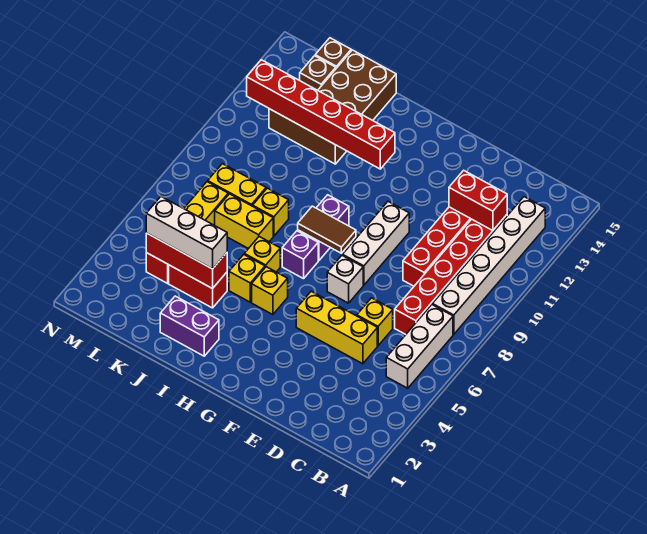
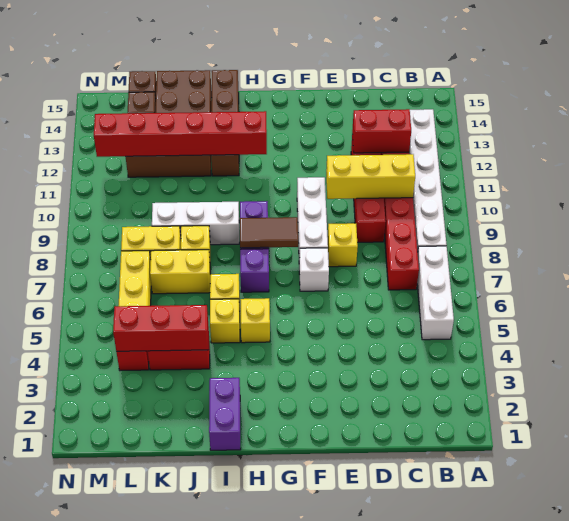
yellow 1x3 brick [296,291,377,364] -> yellow 1x3 brick moved to [326,154,415,199]
yellow 1x1 brick [357,298,393,346] -> yellow 1x1 brick moved to [328,223,358,267]
purple 1x2 brick [160,296,219,356] -> purple 1x2 brick turned to [209,378,241,450]
none -> brown 1x4 brick [211,70,239,176]
white 1x3 brick [146,196,227,269] -> white 1x3 brick moved to [152,202,239,245]

